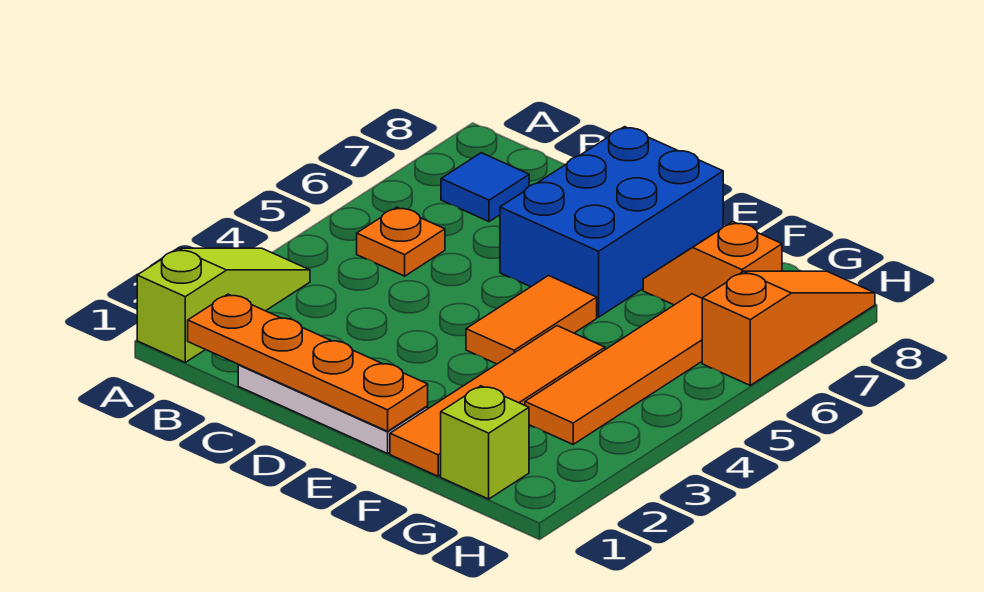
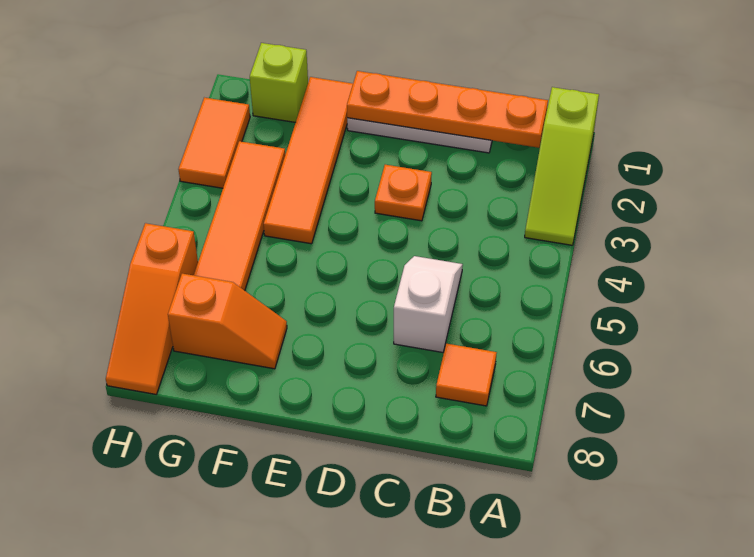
orange 1x1 plate [357,207,445,276] -> orange 1x1 plate moved to [375,165,432,221]
blue 1x1 tile [441,153,529,222] -> orange 1x1 tile [436,344,497,406]
none -> white 1x2 slope [394,256,463,352]
blue 2x3 brick [500,127,723,317] -> none
orange 1x2 tile [466,276,597,364] -> orange 1x2 tile moved to [178,98,250,188]

